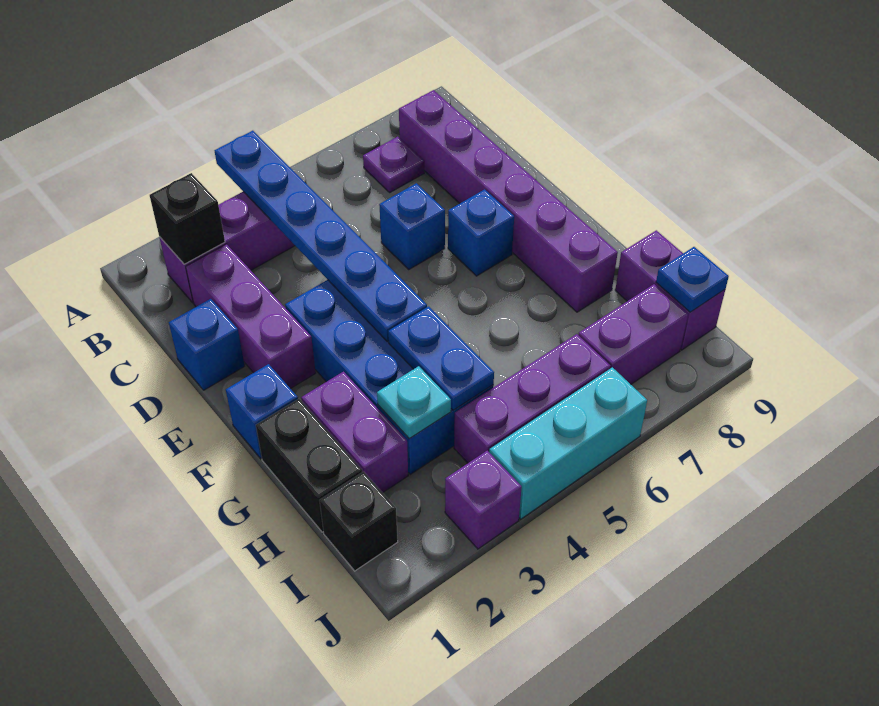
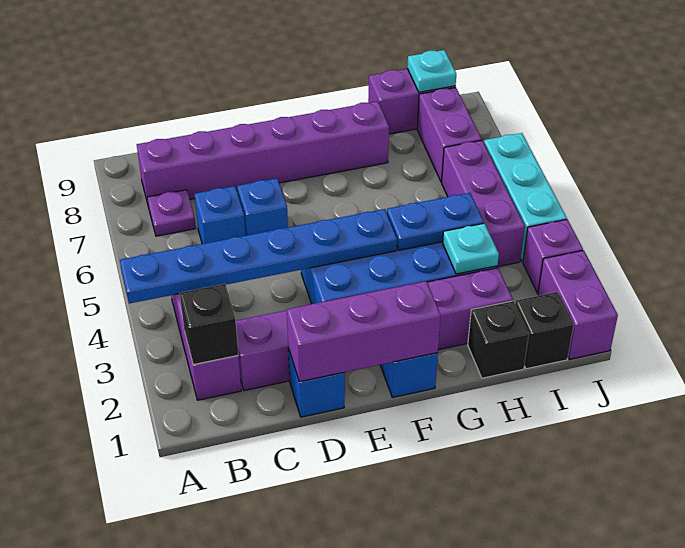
none -> purple 1x3 brick [287,281,441,382]
blue 1x1 brick [448,189,514,276] -> blue 1x1 brick moved to [195,186,246,244]
black 1x2 brick [256,399,362,532] -> black 1x1 brick [468,301,529,378]
blue 1x1 plate [656,247,729,312] -> cyan 1x1 plate [407,50,456,92]
none -> purple 1x2 brick [538,250,618,359]

